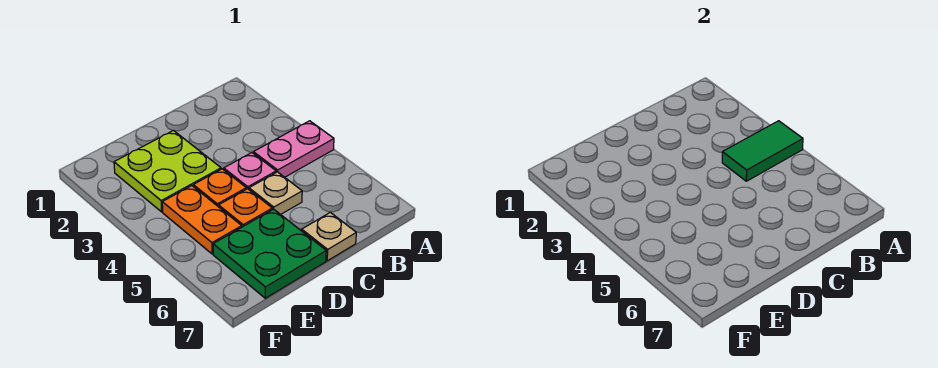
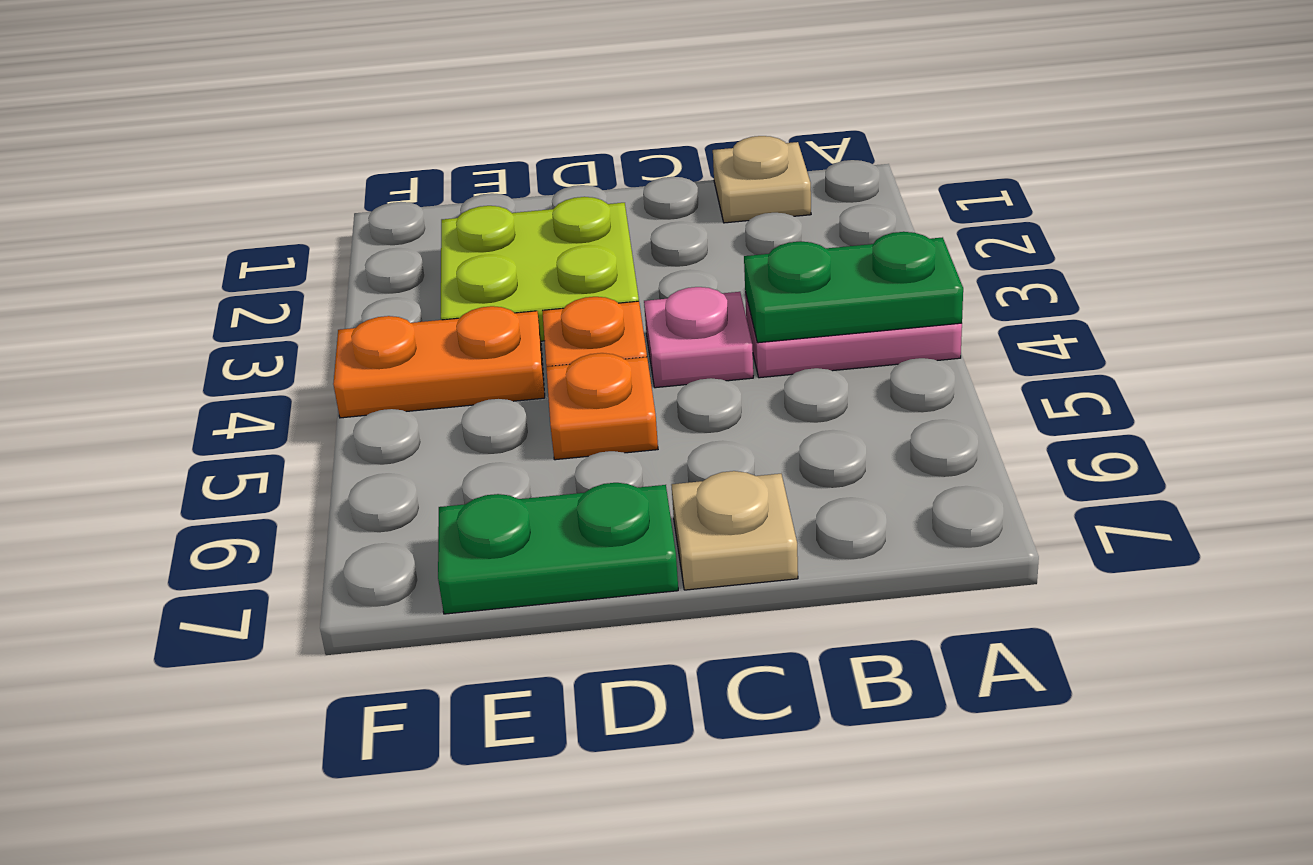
green 1x2 tile [722,121,803,181] -> green 1x2 plate [744,232,963,343]
tan 1x1 plate [249,172,302,214] -> tan 1x1 plate moved to [713,136,811,223]
green 2x2 plate [213,209,326,298] -> green 1x2 plate [438,483,678,614]
orange 1x2 plate [162,186,242,254] -> orange 1x2 plate turned to [333,306,545,418]

